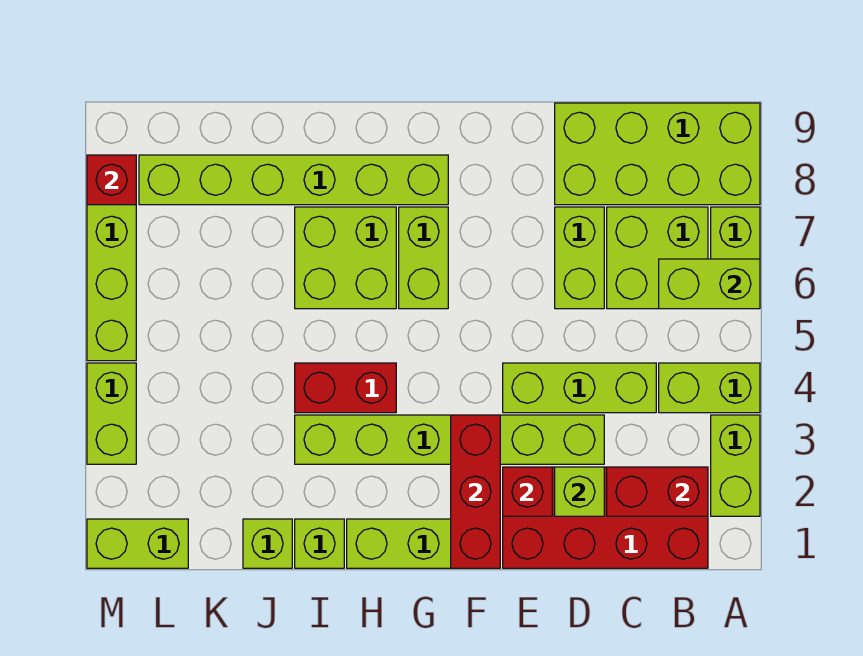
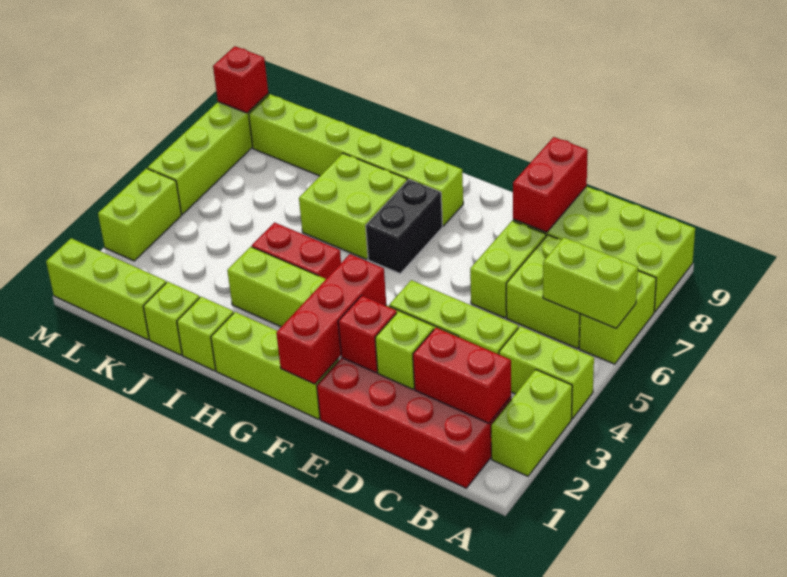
none -> red 1x2 brick [513,137,588,232]
lime 1x2 brick [399,207,448,309] -> black 1x2 brick [366,180,442,273]
lime 1x2 brick [87,519,188,568] -> lime 1x3 brick [46,238,166,340]

